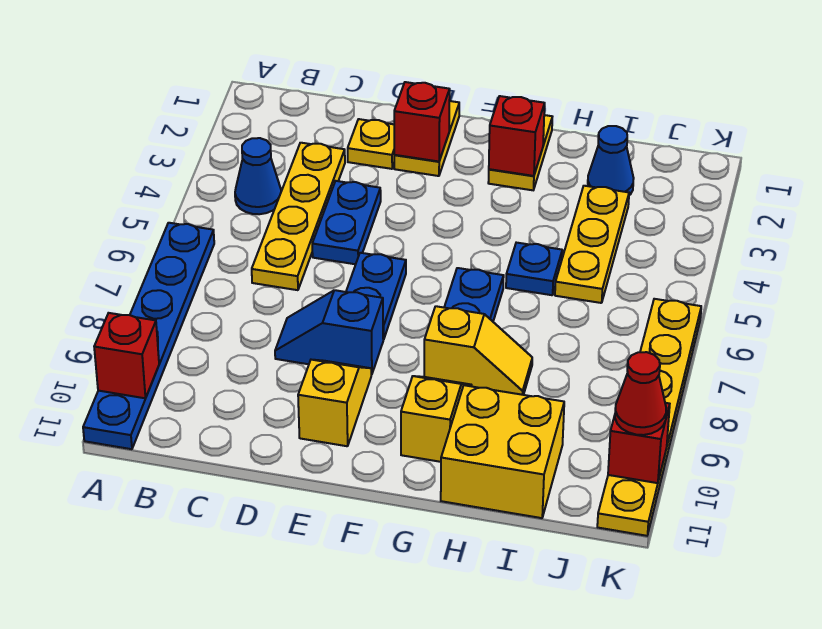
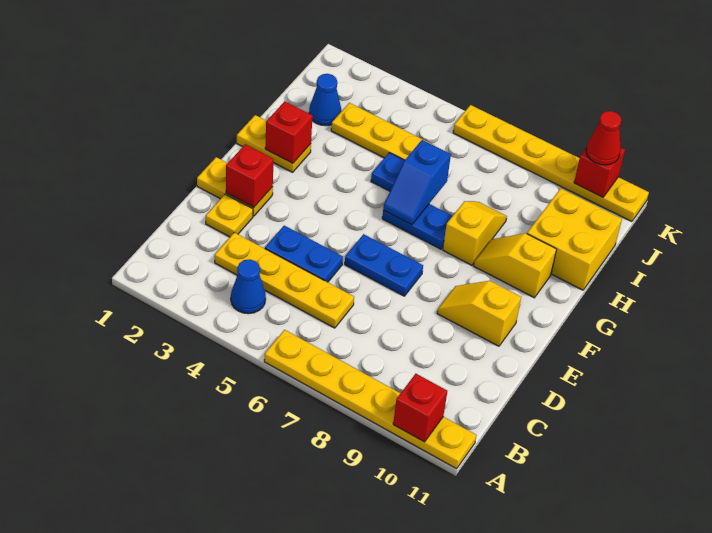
blue 1x6 plate [83,223,214,449] -> yellow 1x6 plate [264,330,476,469]
blue 1x2 slope [275,290,384,375] -> blue 1x2 slope moved to [383,140,451,225]

